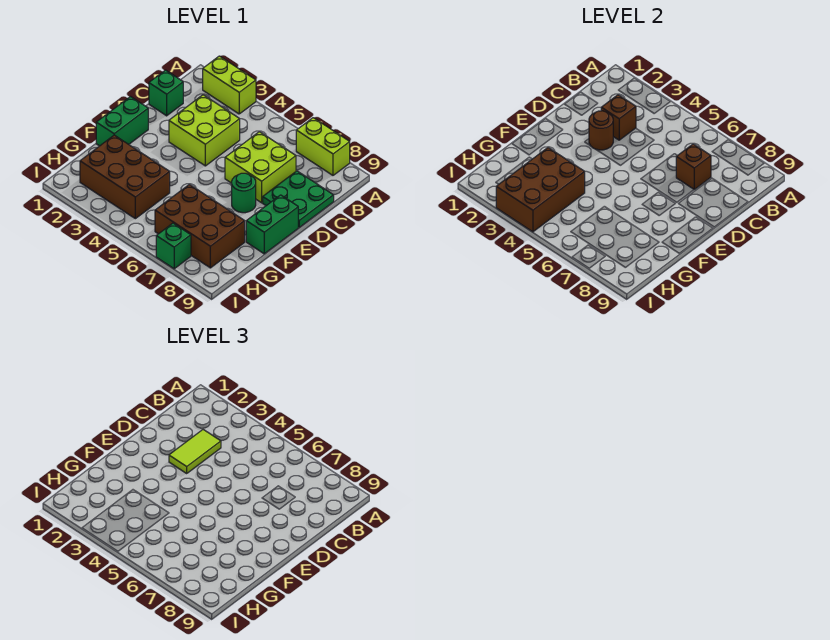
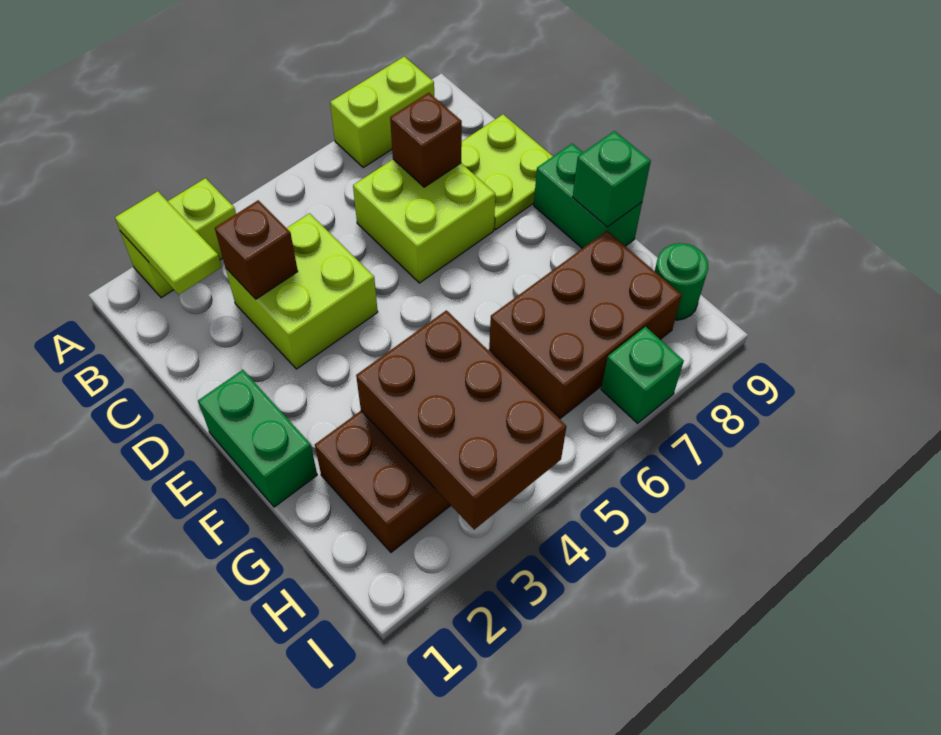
green 1x1 brick [149,70,183,116] -> green 1x1 brick moved to [572,131,651,227]
lime 1x2 tile [169,430,221,473] -> lime 1x2 tile moved to [115,191,222,294]
green 2x2 plate [263,171,334,227] -> lime 2x2 plate [461,114,553,230]
brown 1x1 round brick [589,111,613,150] -> none
green 1x1 round brick [232,173,256,213] -> green 1x1 round brick moved to [655,243,708,320]

